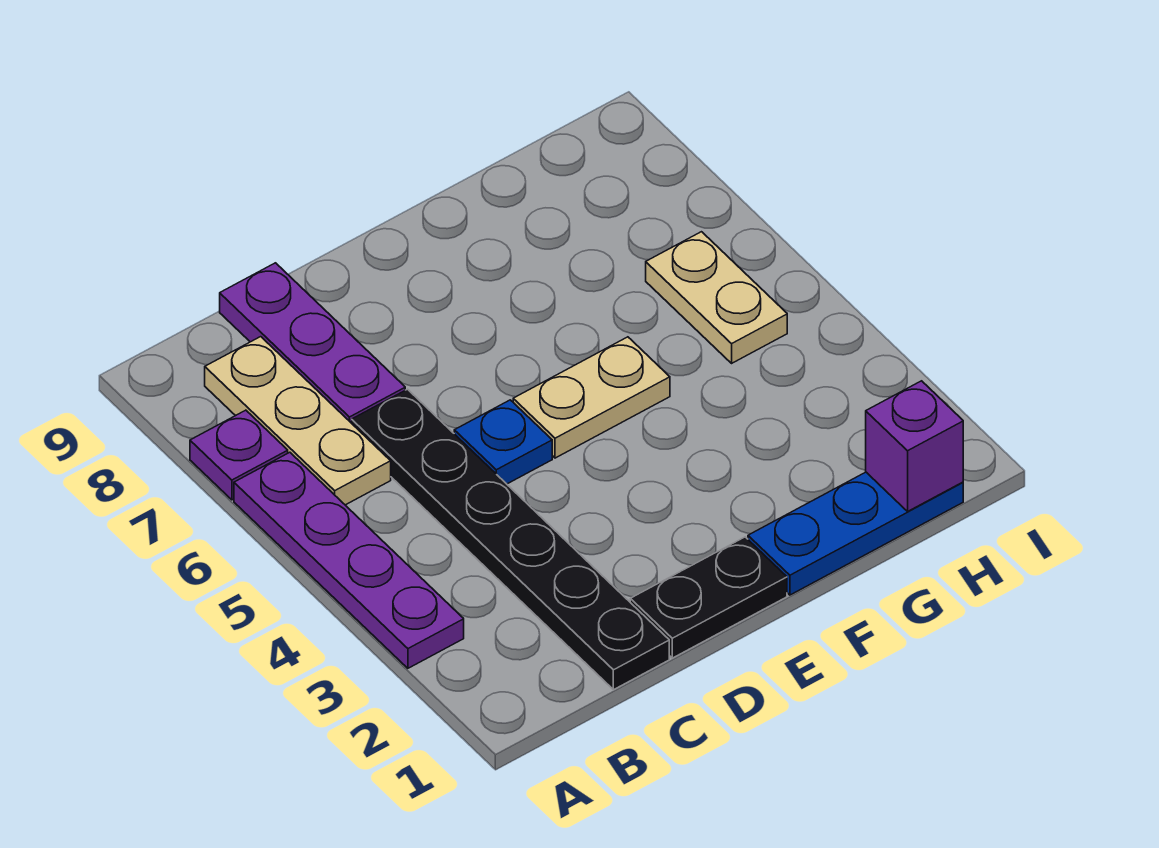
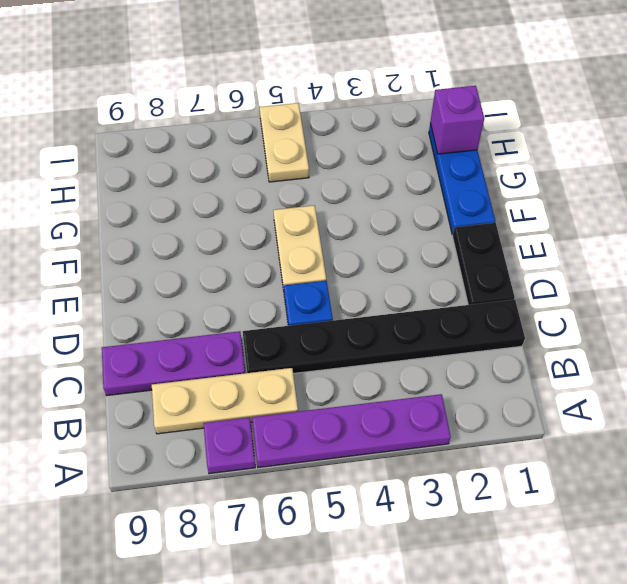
tan 1x2 plate [646,232,787,363] -> tan 1x2 plate turned to [260,103,309,182]

